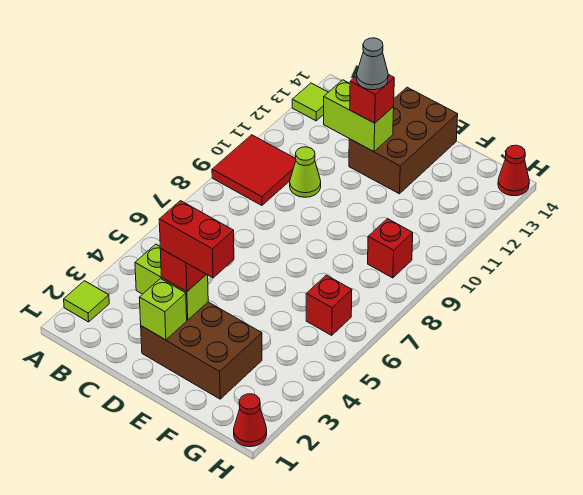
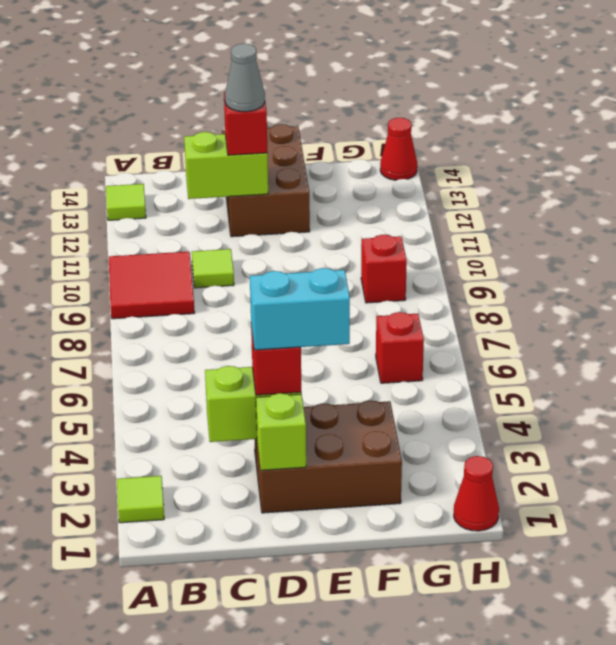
lime 1x1 cone [290,147,321,197] -> lime 1x1 tile [192,249,234,288]
red 1x2 brick [159,201,234,278] -> cyan 1x2 brick [250,268,350,350]

